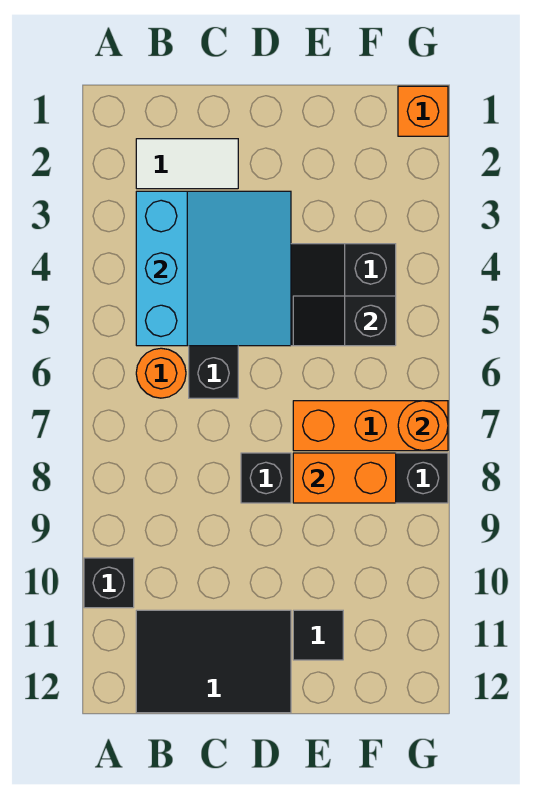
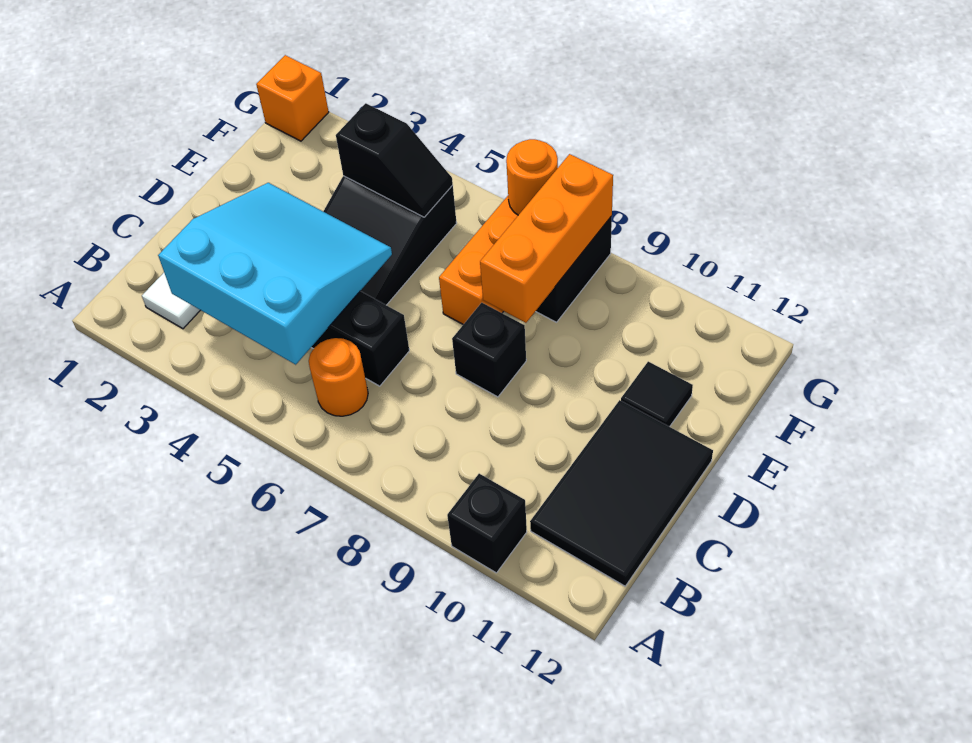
black 1x2 slope [293,296,396,346] -> black 1x2 slope turned to [336,103,453,217]
orange 1x2 brick [293,453,396,503] -> orange 1x3 brick [480,154,613,323]

